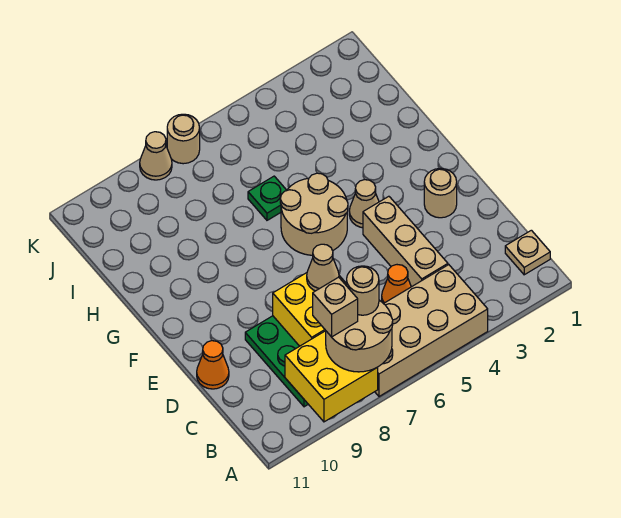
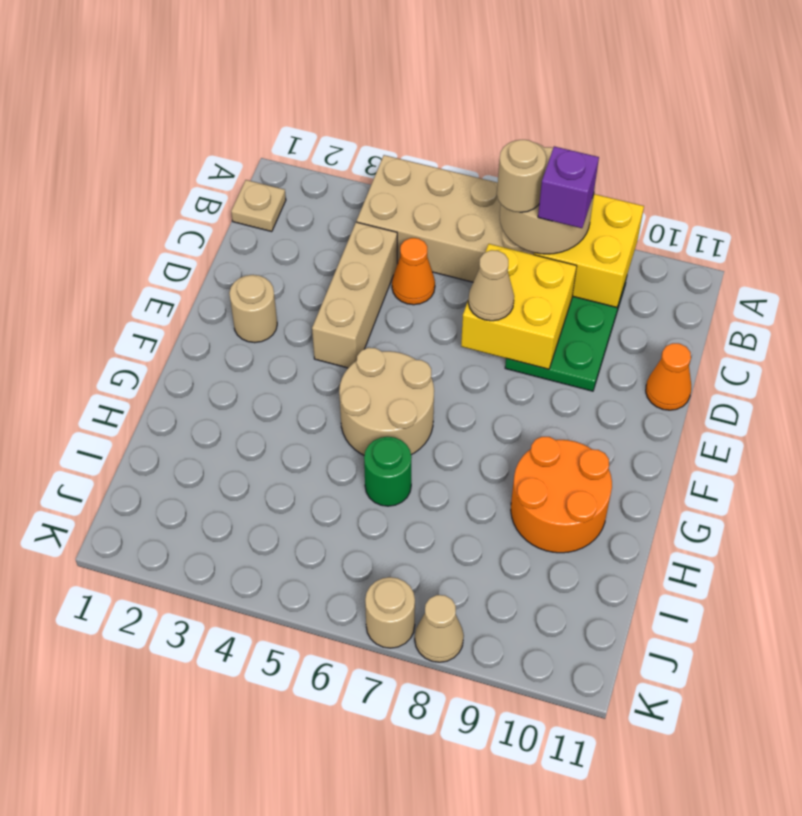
tan 1x1 brick [313,277,358,337] -> purple 1x1 brick [538,146,599,228]
tan 1x1 cone [349,180,379,228] -> none
none -> orange 2x2 round brick [511,437,612,553]
green 1x1 plate [248,176,287,220] -> green 1x1 round brick [364,437,412,506]

